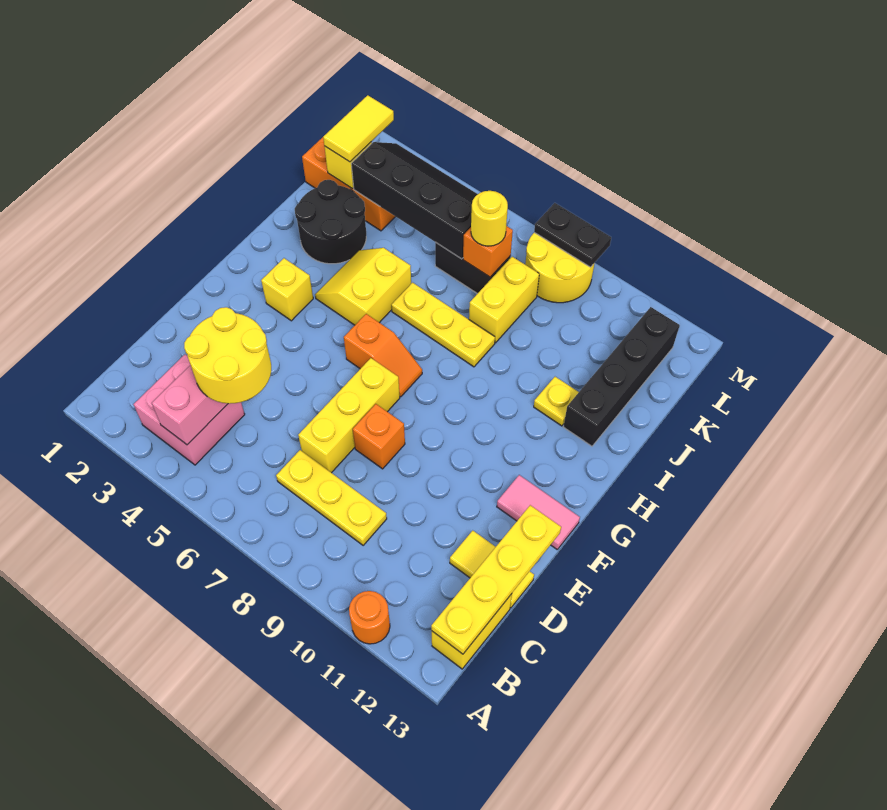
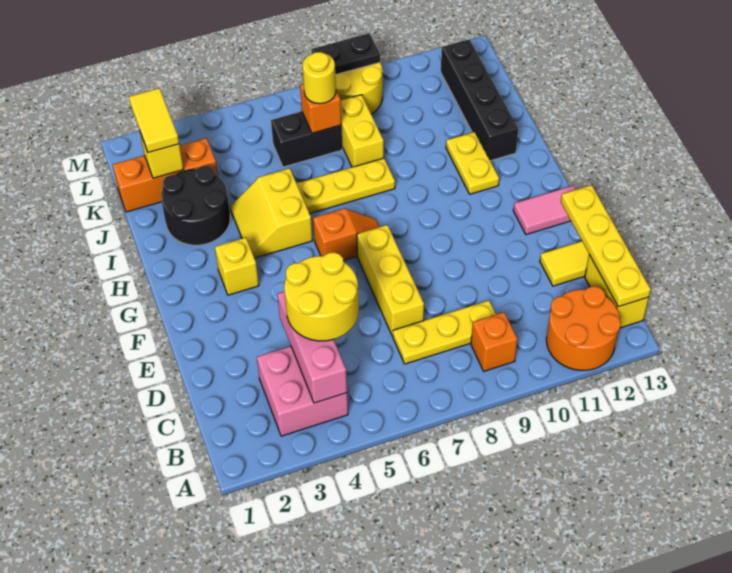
orange 1x1 round brick [349,591,390,644] -> orange 2x2 round brick [546,286,621,370]
orange 1x1 brick [353,404,405,469] -> orange 1x1 brick moved to [471,312,518,371]
yellow 1x1 plate [534,377,579,426] -> yellow 1x2 plate [446,132,499,194]
black 2x4 slope [351,142,478,259] -> none

